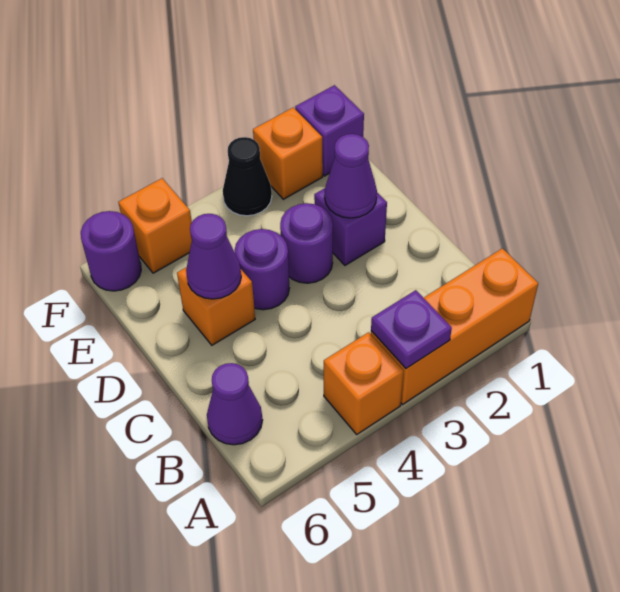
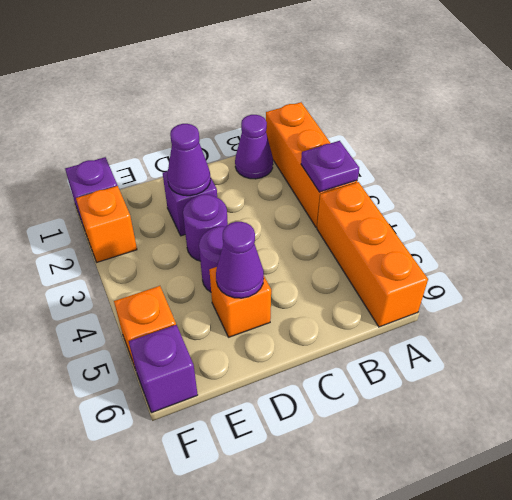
orange 1x1 brick [324,332,403,434] -> orange 1x3 brick [317,182,428,327]
purple 1x1 cone [207,363,262,445] -> purple 1x1 cone moved to [235,115,273,179]
black 1x1 cone [223,137,272,216] -> none
purple 1x1 round brick [81,211,141,291] -> purple 1x1 brick [129,325,198,413]

